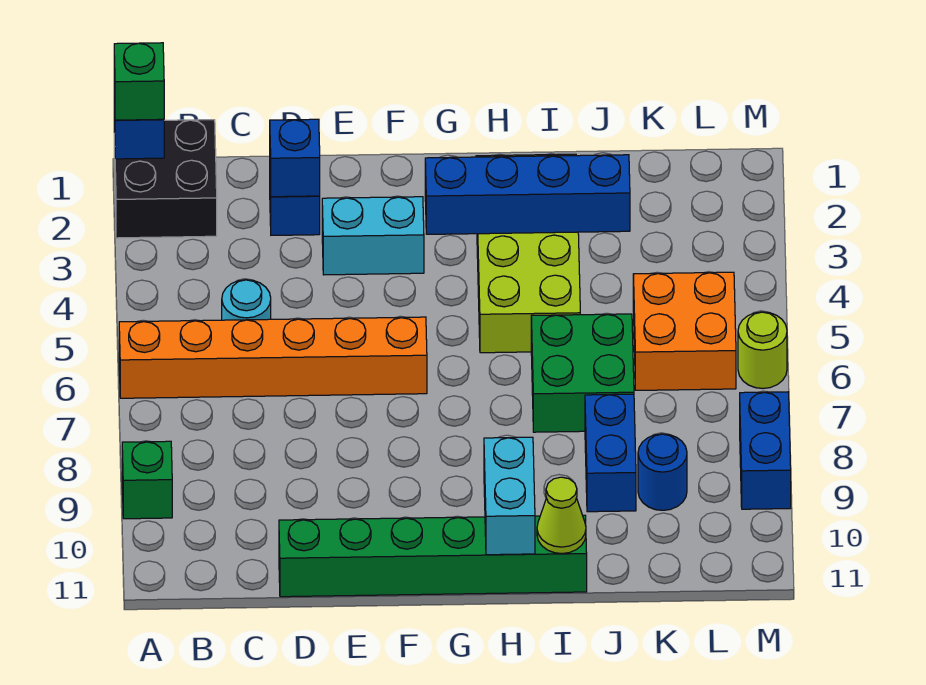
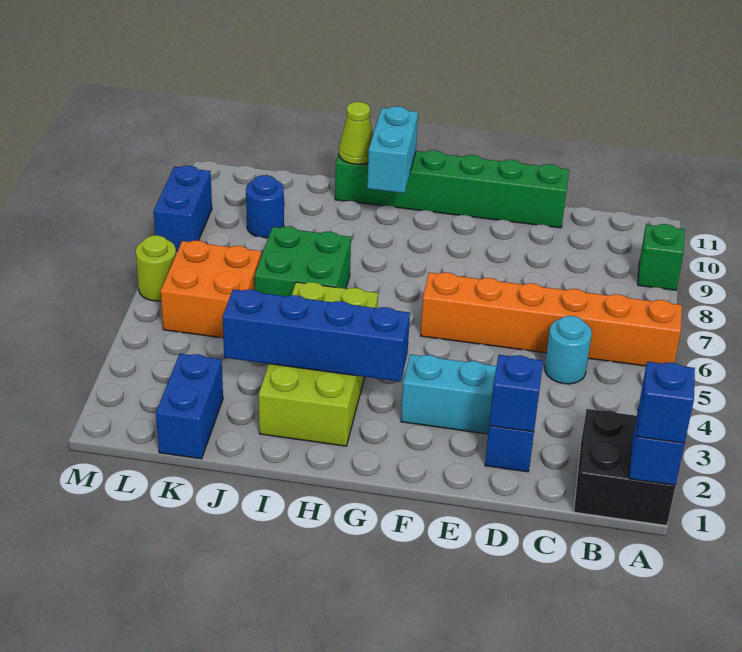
green 1x1 brick [114,43,164,120] -> blue 1x1 brick [637,362,695,443]
blue 1x2 brick [585,394,636,512] -> blue 1x2 brick moved to [156,354,223,459]

